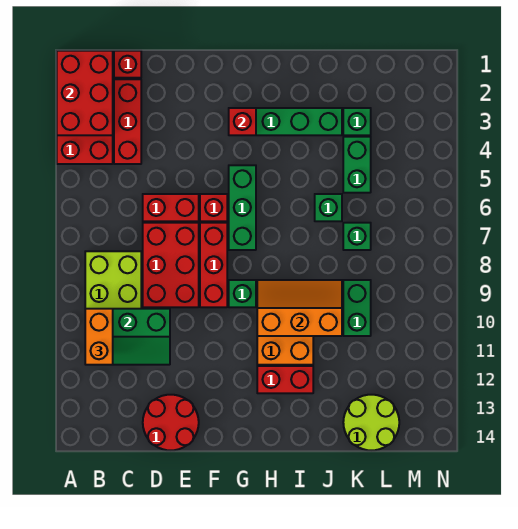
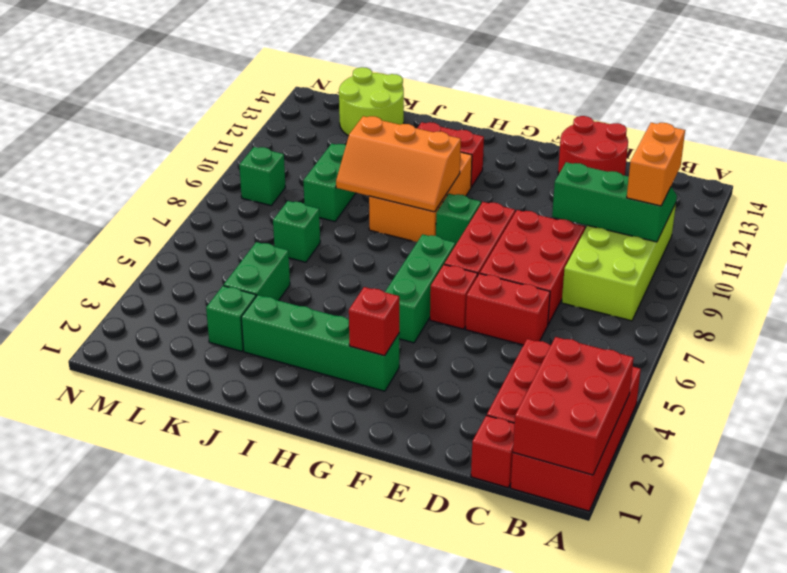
green 1x1 brick [315,194,342,221] -> green 1x1 brick moved to [239,147,285,205]

